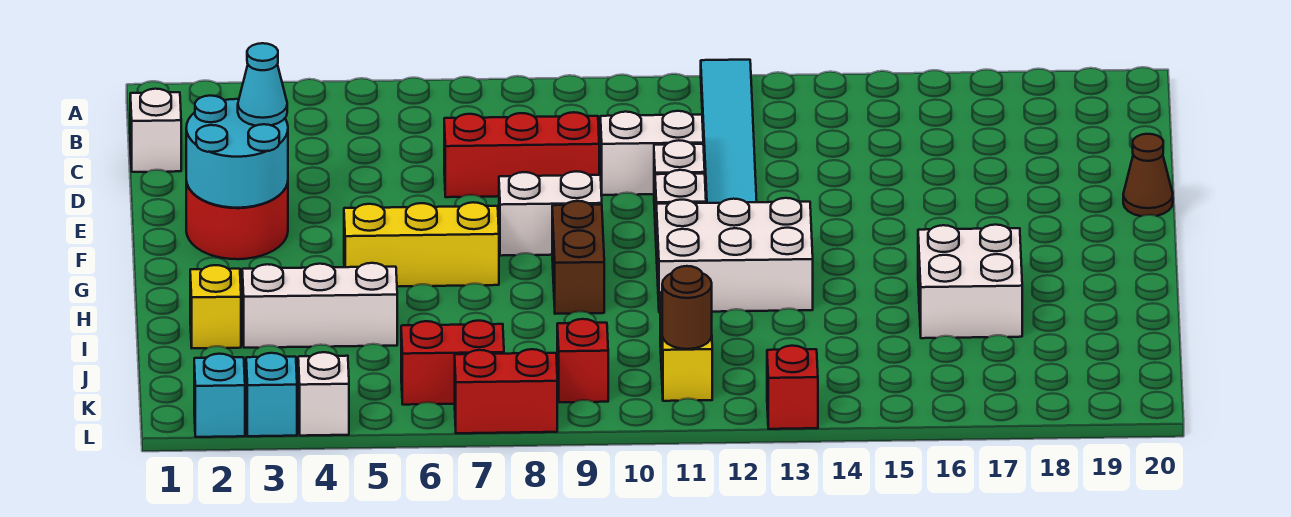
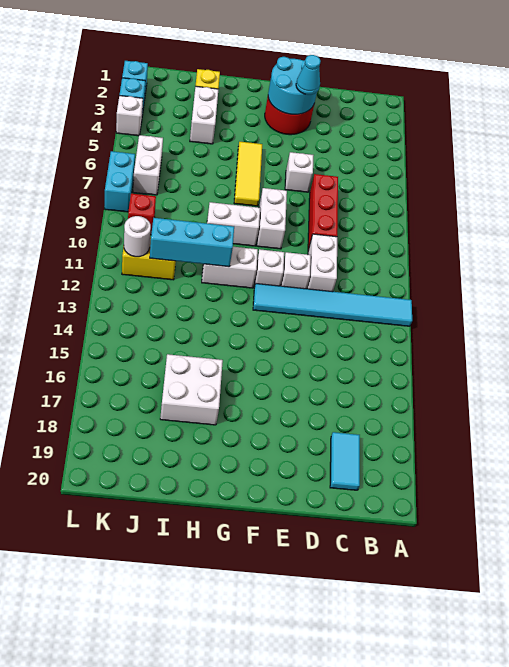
white 1x1 brick [130,89,181,172] -> white 1x1 brick moved to [285,152,314,192]
none -> cyan 1x2 tile [330,432,360,490]
brown 1x1 cone [1123,134,1173,216] -> none
yellow 1x3 brick [344,202,499,287] -> yellow 1x3 tile [234,142,262,206]
brown 1x2 brick [552,201,604,314] -> white 1x2 brick [207,202,260,246]
white 2x3 brick [656,198,813,312] -> white 1x2 brick [202,247,258,288]
none -> cyan 1x3 brick [150,218,234,267]
white 1x3 brick [242,263,397,348] -> white 1x2 brick [190,86,218,144]
red 1x2 brick [401,321,504,405] -> white 1x2 brick [133,135,163,195]
brown 1x1 round brick [662,266,712,349] -> white 1x1 round brick [124,216,151,257]
red 1x2 brick [455,349,557,433] -> cyan 1x2 brick [105,151,135,212]
red 1x1 brick [767,346,818,429] -> none

